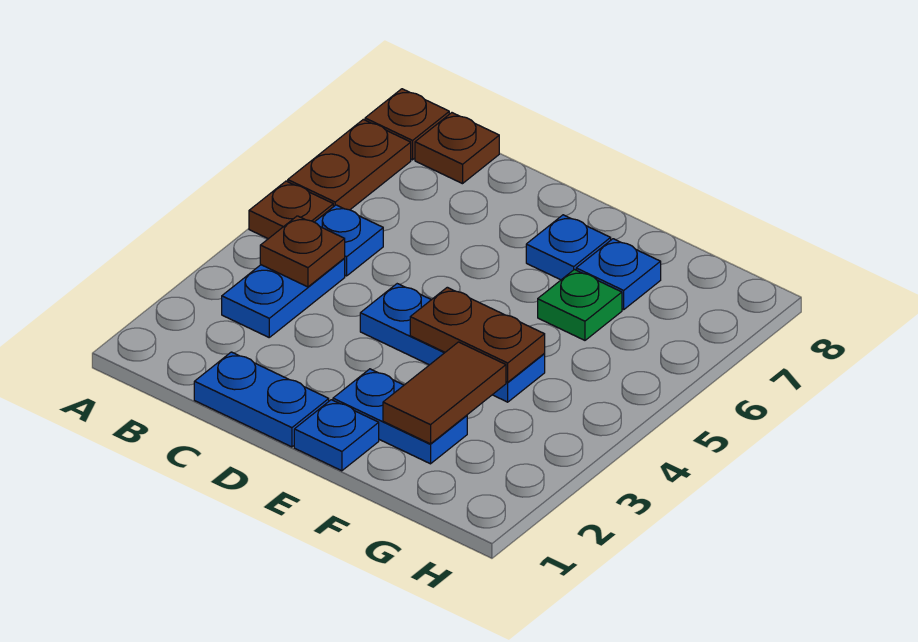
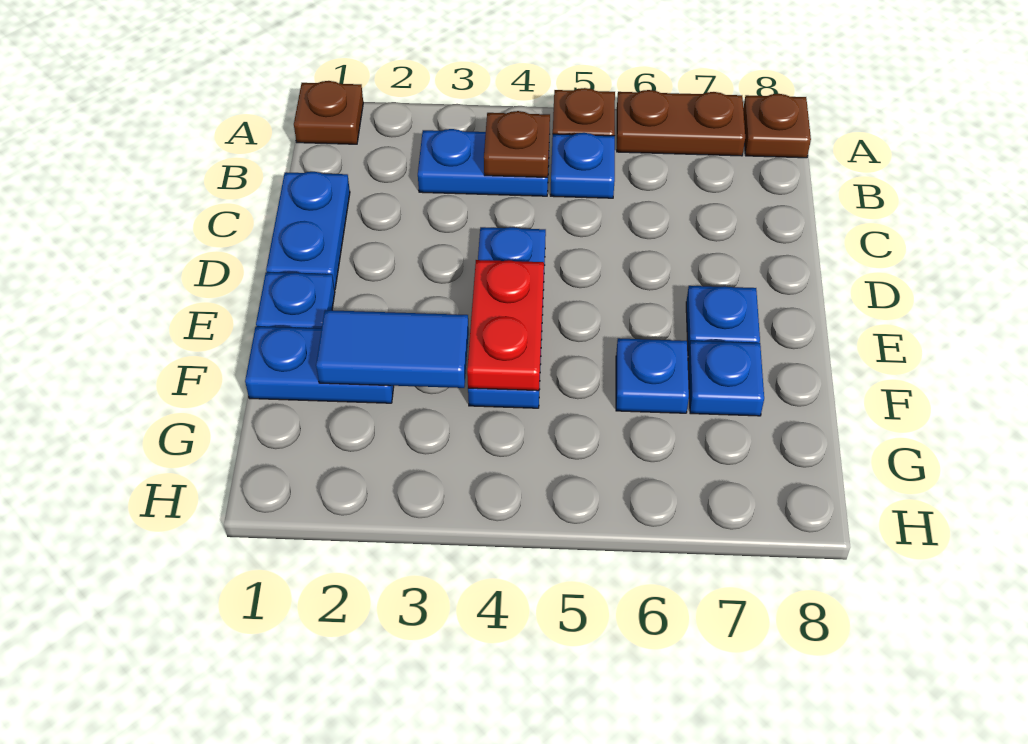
brown 1x1 plate [415,113,499,184] -> brown 1x1 plate moved to [294,81,363,144]
blue 1x2 plate [333,369,467,464] -> blue 1x2 plate turned to [245,327,394,403]
brown 1x2 plate [410,287,545,382] -> red 1x2 plate [467,260,544,391]
brown 1x2 tile [383,342,506,444] -> blue 1x2 tile [316,310,469,388]
green 1x1 plate [538,270,622,340] -> blue 1x1 plate [616,338,689,413]

